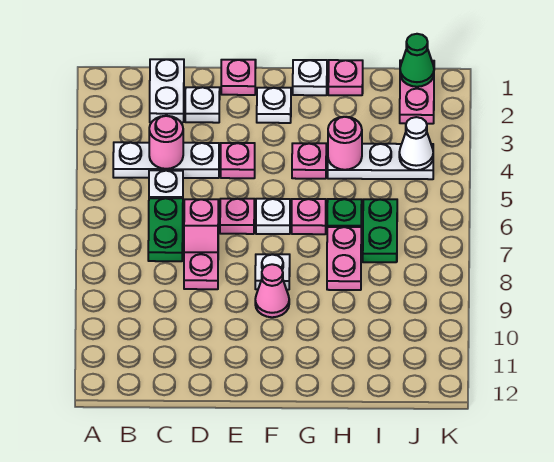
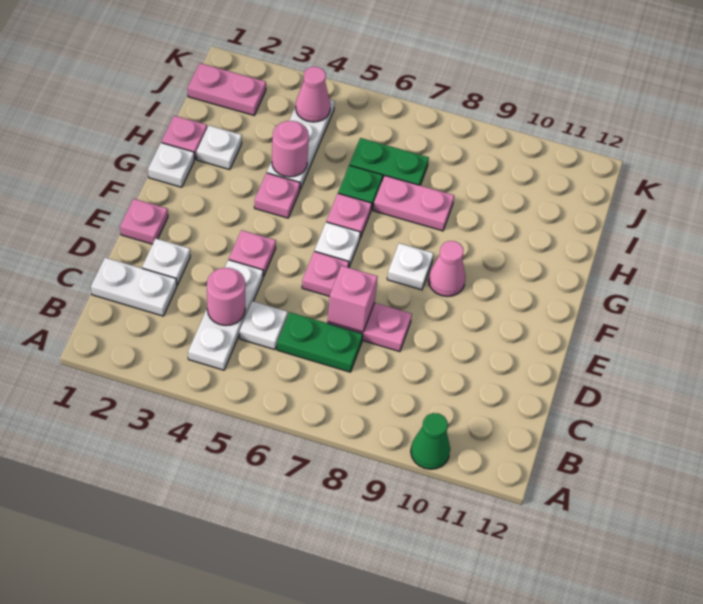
white 1x1 plate [257,88,291,123] -> white 1x1 plate moved to [197,125,242,170]
green 1x1 cone [400,34,434,87] -> green 1x1 cone moved to [411,413,450,469]
white 1x1 cone [399,117,433,170] -> pink 1x1 cone [296,67,331,122]

